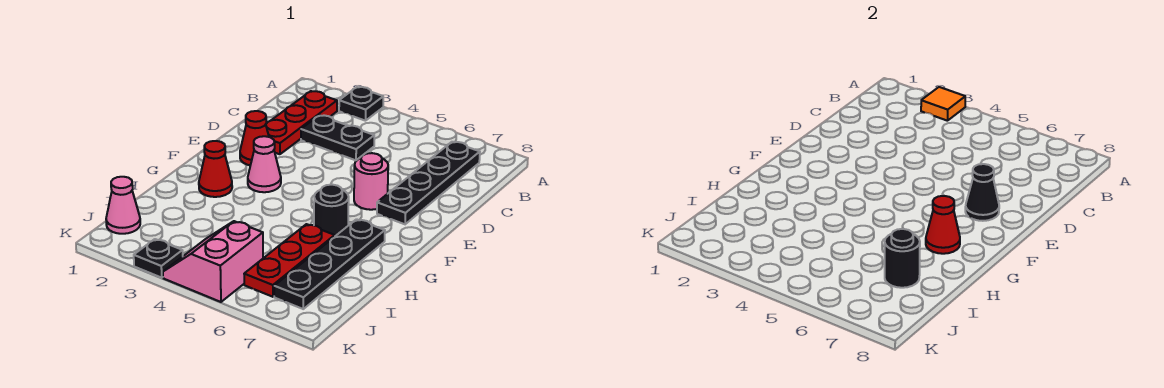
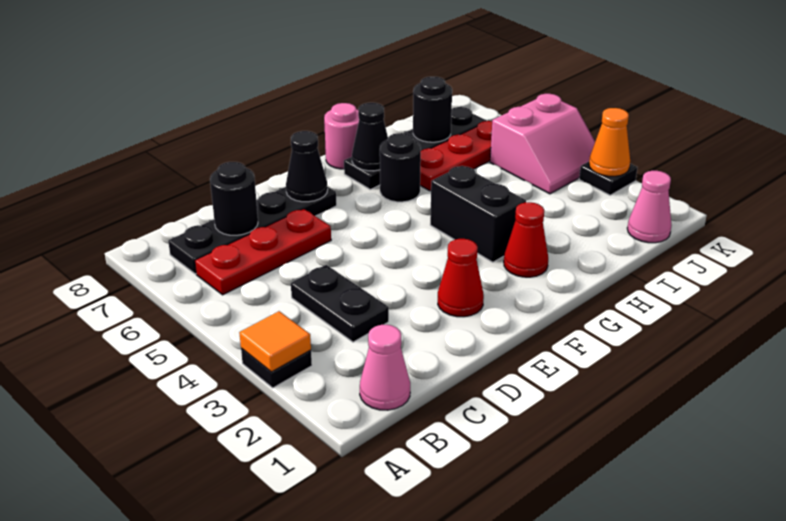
red 1x3 plate [266,91,337,154] -> red 1x3 plate moved to [195,209,331,295]
none -> black 1x1 round brick [210,162,258,235]
pink 1x1 round brick [354,153,388,210] -> pink 1x1 round brick moved to [324,103,359,169]
pink 1x1 cone [248,136,281,192] -> pink 1x1 cone moved to [360,325,410,410]
none -> black 1x2 brick [430,166,526,262]
red 1x1 cone [926,196,960,254] -> black 1x1 cone [352,103,388,171]
none -> orange 1x1 cone [589,108,630,176]

